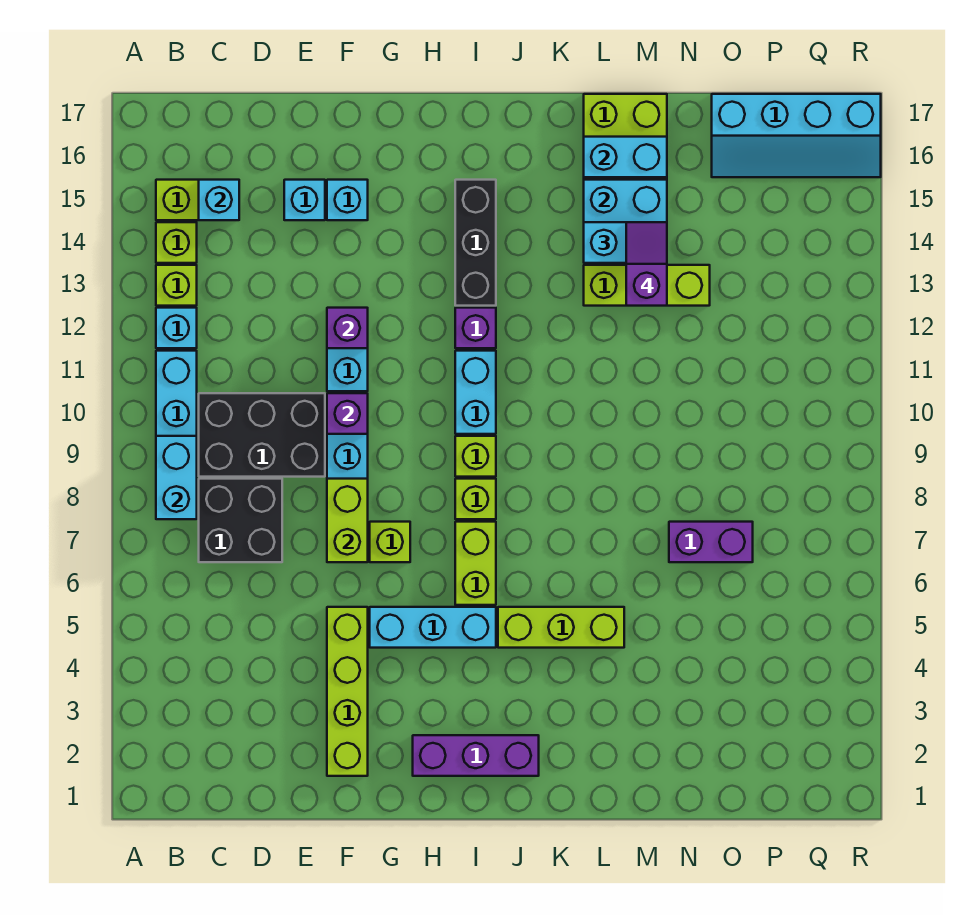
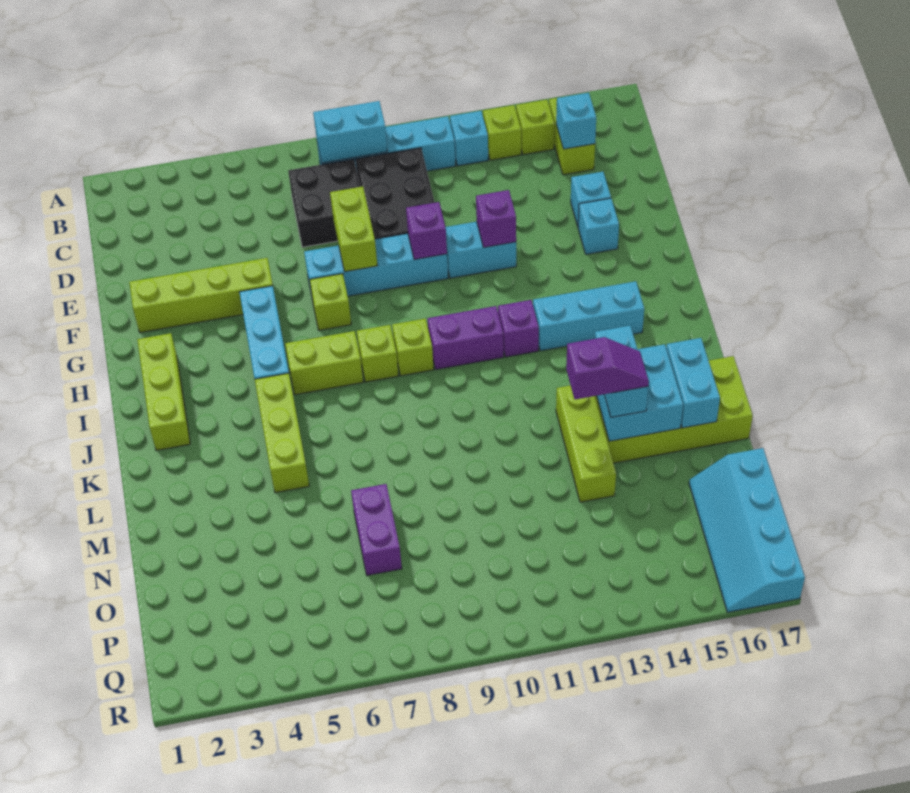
lime 1x2 brick [327,479,368,562] -> lime 1x2 brick turned to [330,187,377,272]
purple 1x3 brick [413,735,539,776] -> lime 1x3 brick [137,333,190,450]
cyan 1x2 brick [455,351,496,434] -> purple 1x2 brick [428,306,504,369]
black 1x3 brick [455,180,496,306] -> cyan 1x3 brick [533,281,644,351]

